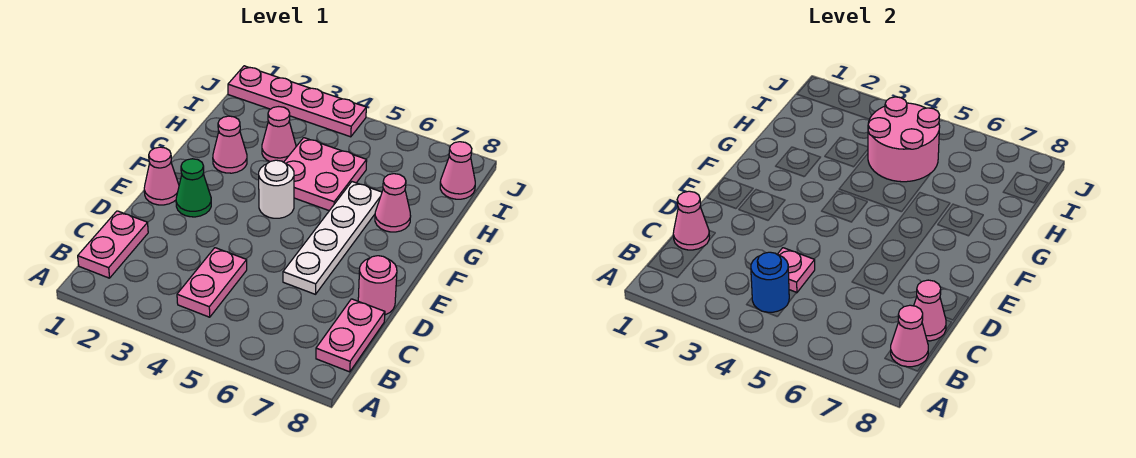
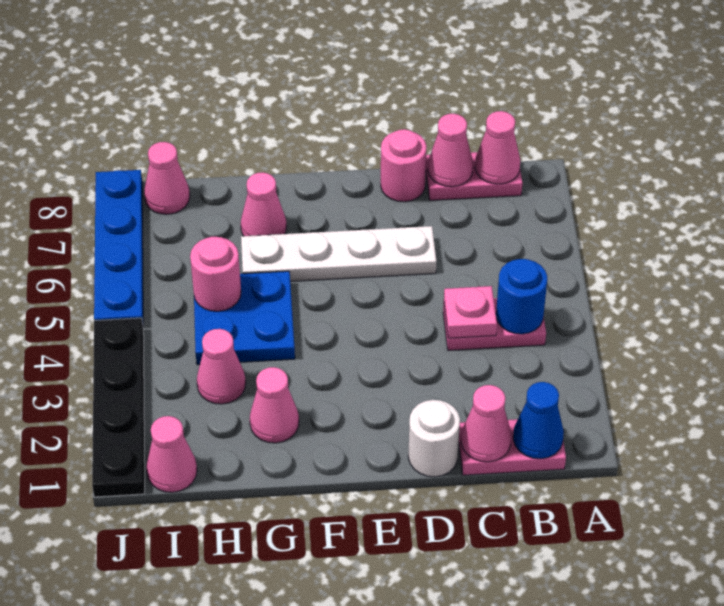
none -> blue 1x1 cone [513,382,564,459]
pink 1x1 cone [144,147,179,205] -> pink 1x1 cone moved to [146,416,197,492]
green 1x1 cone [176,159,211,217] -> none
white 1x1 round brick [259,160,294,218] -> white 1x1 round brick moved to [408,400,460,477]
pink 2x2 plate [284,138,367,211] -> blue 2x2 plate [194,271,295,365]
pink 2x2 round brick [868,97,940,182] -> pink 1x1 round brick [190,237,241,311]
pink 1x4 plate [228,66,366,137] -> black 1x4 plate [92,318,145,497]
none -> blue 1x4 plate [94,170,143,322]

